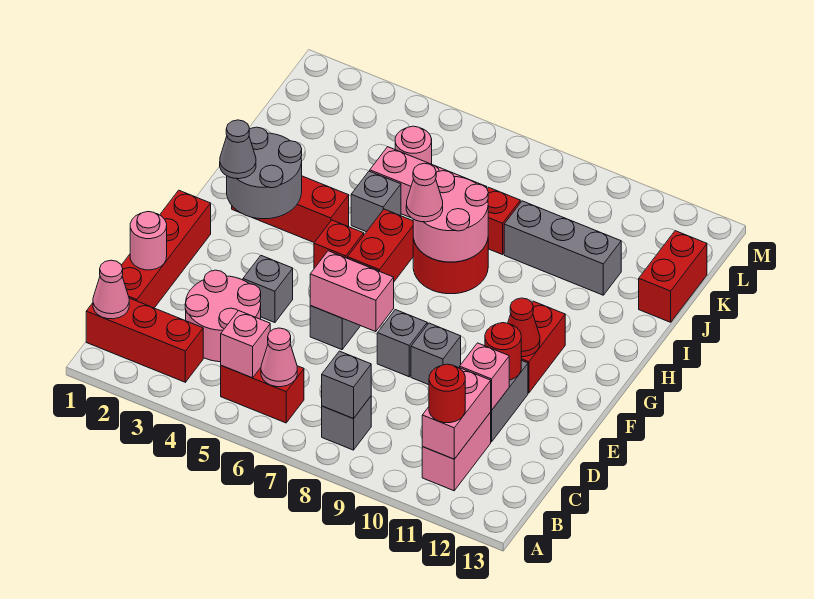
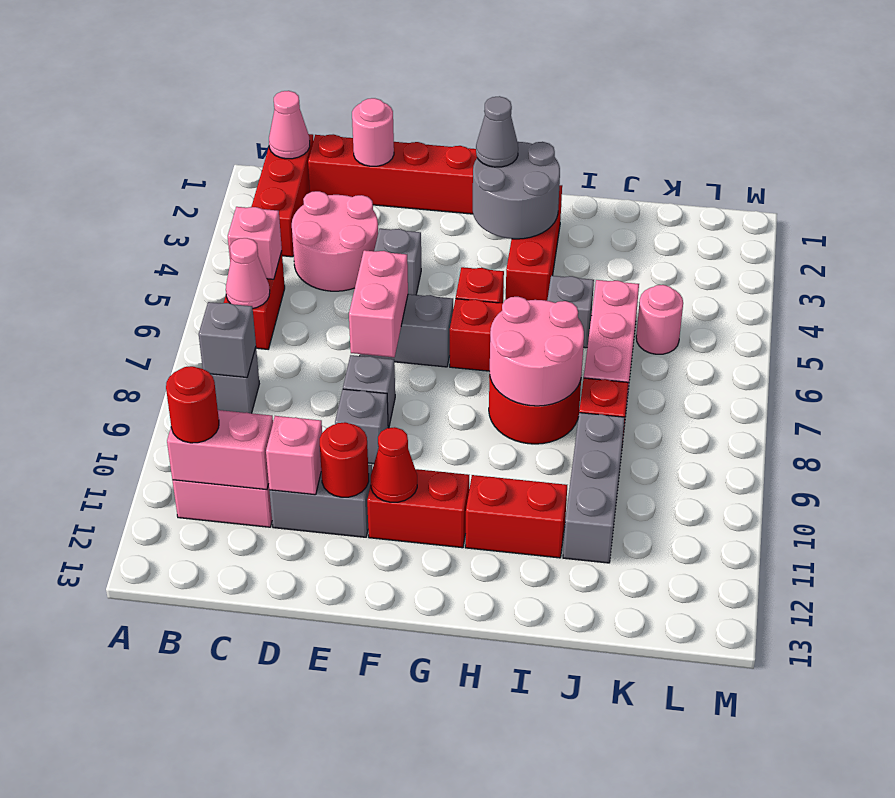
pink 1x1 cone [406,163,443,222] -> none
red 1x2 brick [639,231,707,322] -> red 1x2 brick moved to [465,475,567,558]

